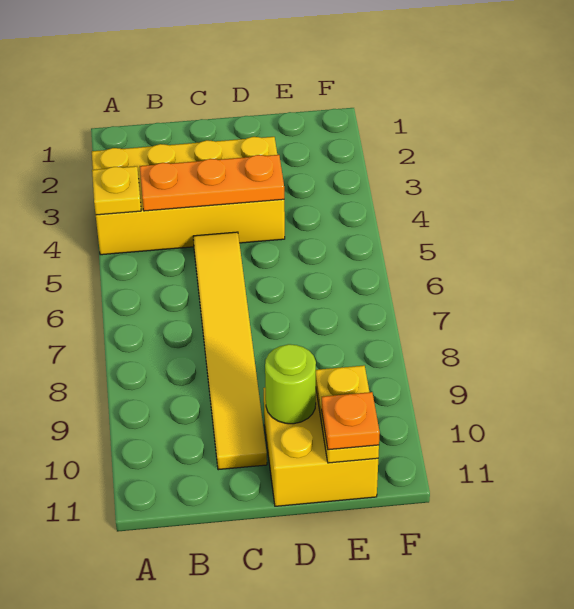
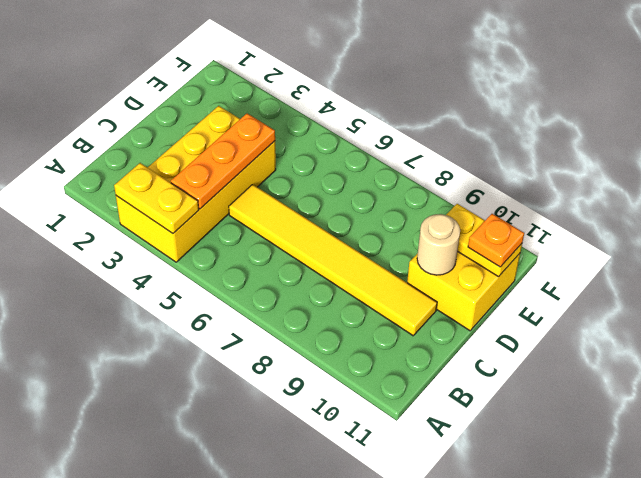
yellow 1x1 plate [92,166,141,215] -> yellow 1x2 plate [114,163,199,233]
lime 1x1 round brick [265,344,316,424] -> tan 1x1 round brick [417,214,460,275]

